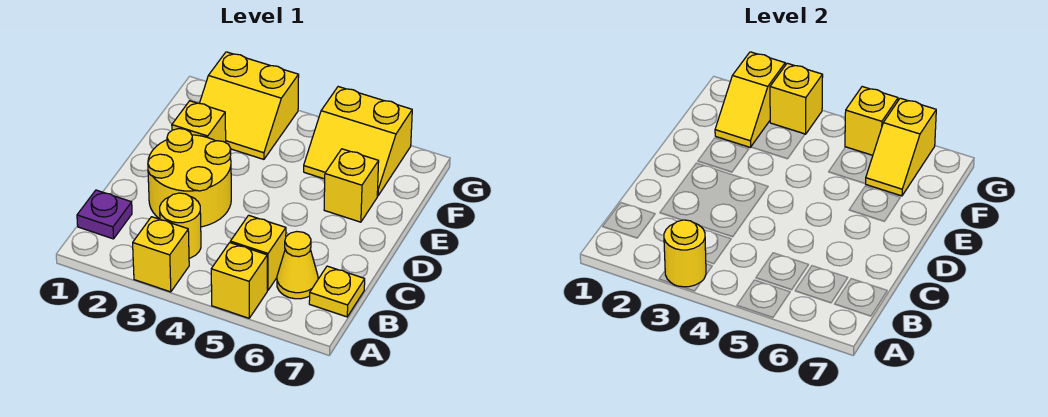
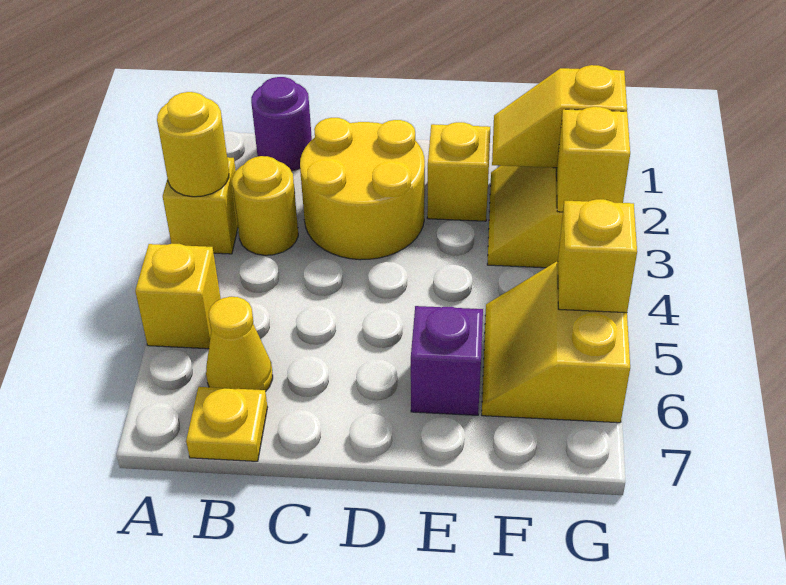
purple 1x1 plate [77,190,132,239] -> purple 1x1 round brick [251,77,312,171]
yellow 1x1 brick [230,215,286,290] -> none
yellow 1x1 brick [324,149,379,222] -> purple 1x1 brick [411,306,483,415]
yellow 1x2 slope [866,98,936,196] -> none

